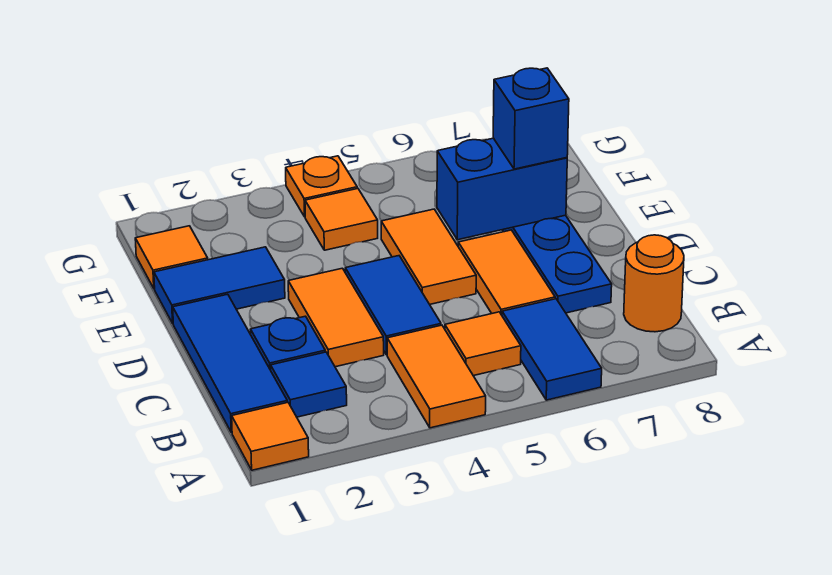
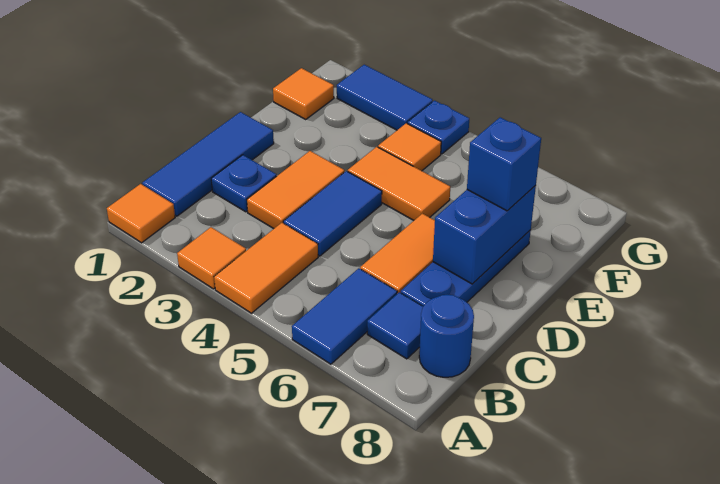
blue 1x1 tile [271,352,347,417] -> blue 1x1 tile moved to [367,292,423,359]
orange 1x1 tile [445,312,521,376] -> orange 1x1 tile moved to [177,227,246,289]
orange 1x1 round brick [624,235,684,332] -> blue 1x1 round brick [419,295,474,377]
orange 1x2 tile [381,209,476,304] -> orange 1x2 tile turned to [348,147,450,220]
blue 1x2 tile [154,247,285,323] -> blue 1x2 tile moved to [337,65,433,130]
blue 1x2 brick [437,138,567,240] -> blue 1x2 brick turned to [433,185,536,284]
orange 1x1 plate [286,156,357,217] -> blue 1x1 plate [407,101,469,154]

